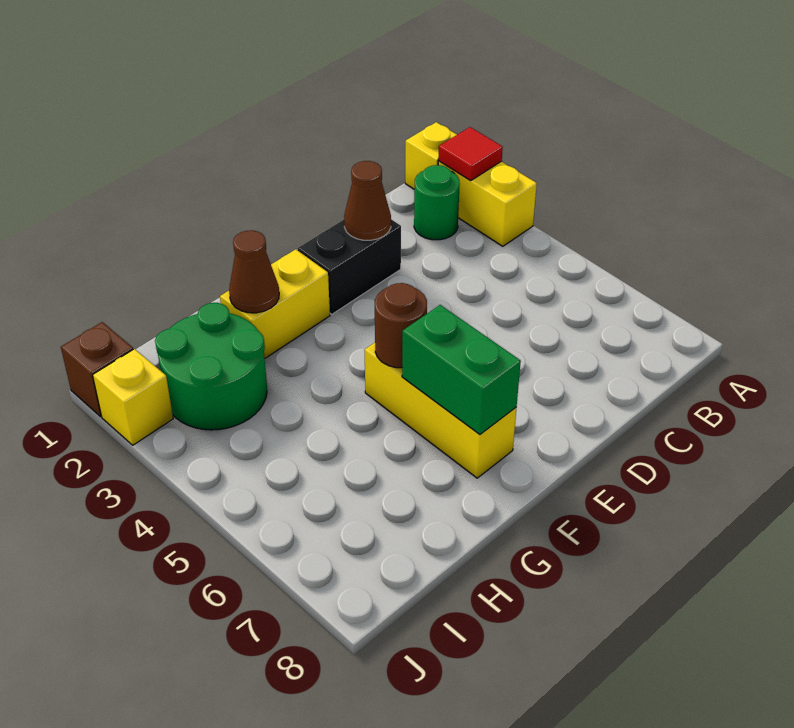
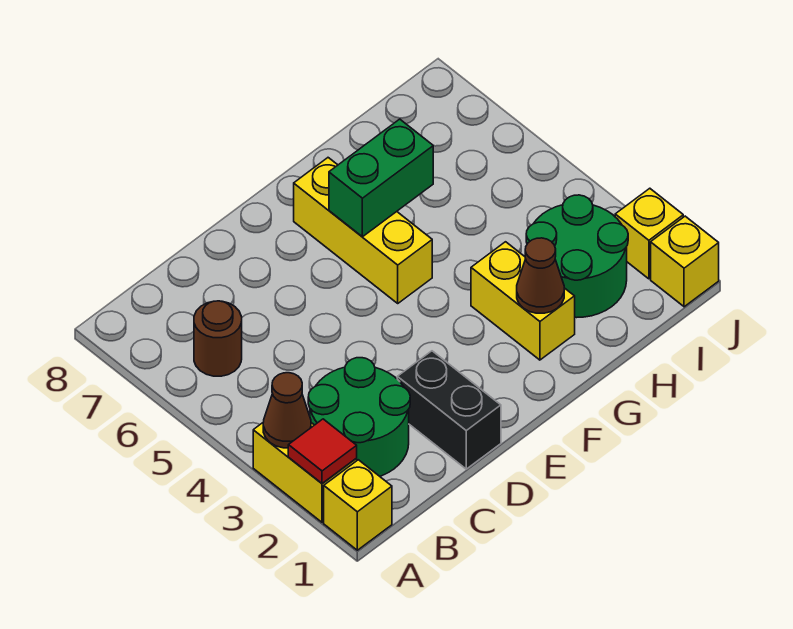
green 1x1 round brick [414,165,460,240] -> green 2x2 round brick [308,358,410,476]
black 1x2 brick [298,219,401,314] -> black 1x2 brick turned to [397,351,501,469]
brown 1x1 cone [344,161,391,240] -> brown 1x1 cone moved to [263,373,311,448]
yellow 1x2 brick [220,249,330,359] -> yellow 1x2 brick turned to [471,242,575,360]
brown 1x1 round brick [375,283,427,368] -> brown 1x1 round brick moved to [194,301,242,376]
green 1x2 brick [402,305,521,434] -> green 1x2 brick turned to [329,119,433,237]
brown 1x1 brick [61,322,133,417] -> yellow 1x1 brick [651,216,719,307]

